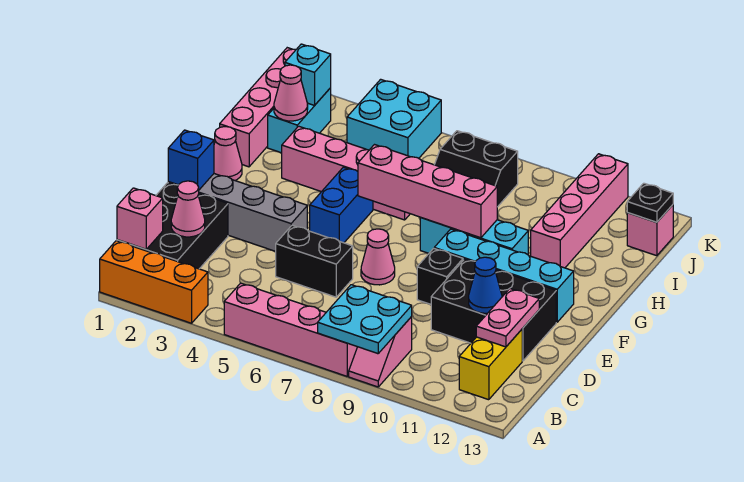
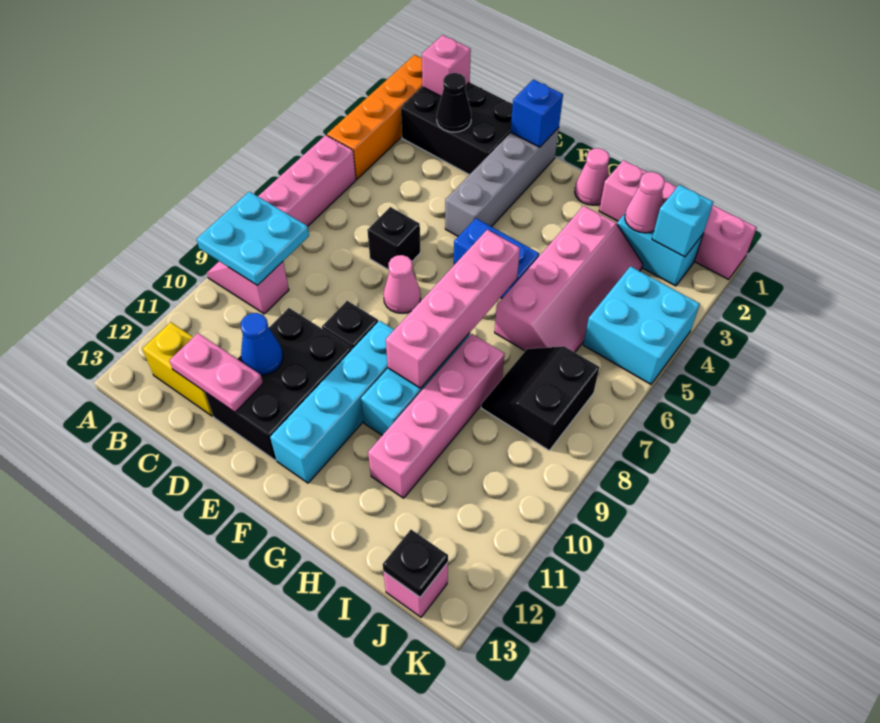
orange 1x3 brick [100,241,208,323] -> orange 1x4 brick [327,55,422,179]
pink 1x1 cone [171,181,205,237] -> black 1x1 cone [437,73,471,132]
black 1x2 brick [276,225,353,297] -> black 1x1 brick [367,207,420,270]
pink 1x4 brick [531,154,628,268] -> pink 1x4 brick turned to [368,334,504,498]

